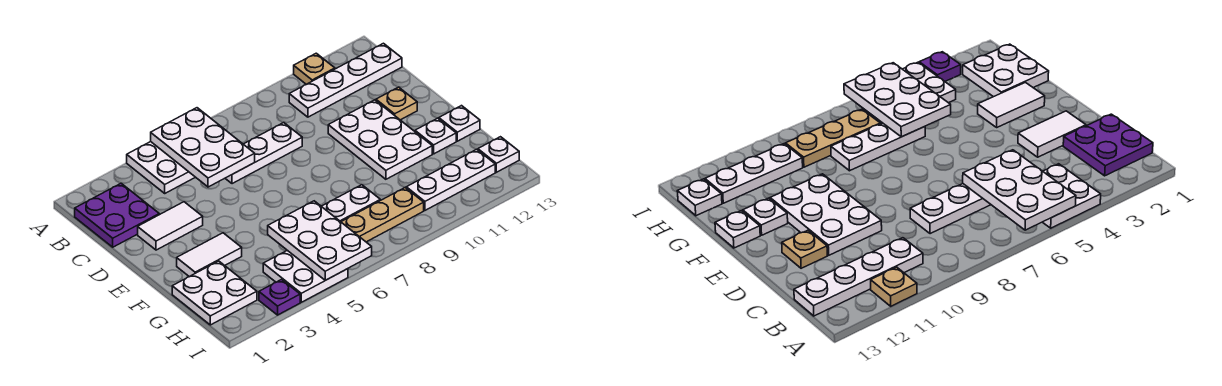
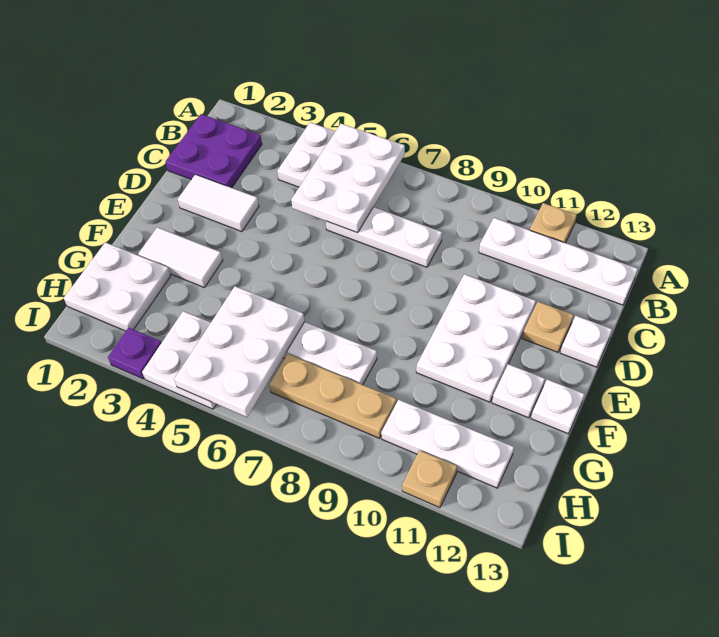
white 1x1 plate [478,137,519,172] -> white 1x1 plate moved to [560,316,612,367]
none -> tan 1x1 plate [402,450,457,508]

